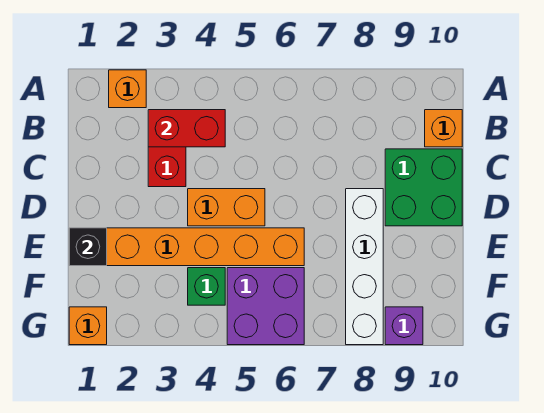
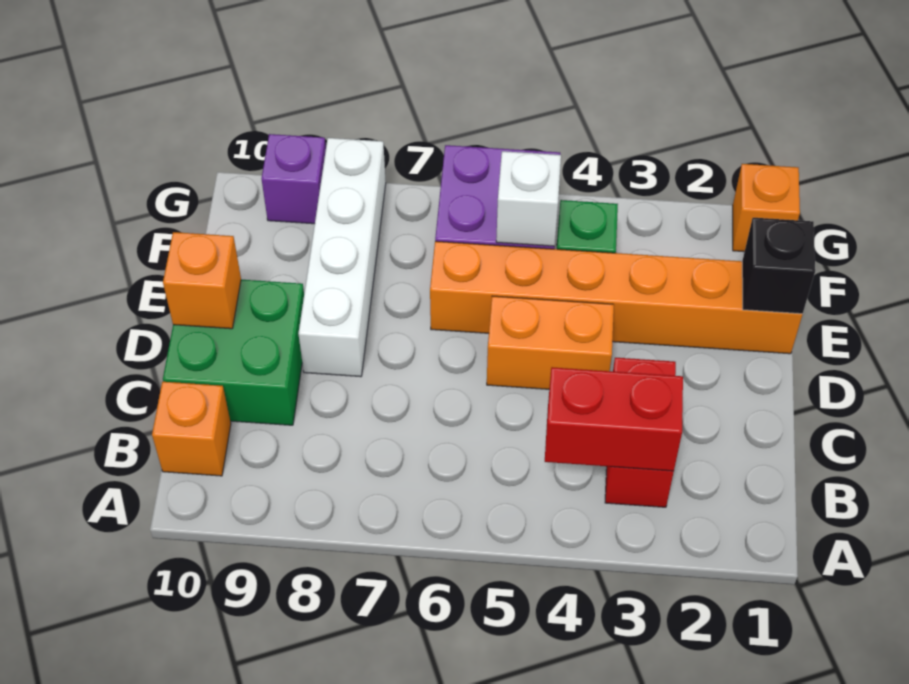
orange 1x1 brick [109,70,146,108] -> orange 1x1 brick moved to [163,232,241,329]
none -> white 1x1 brick [496,151,561,246]

